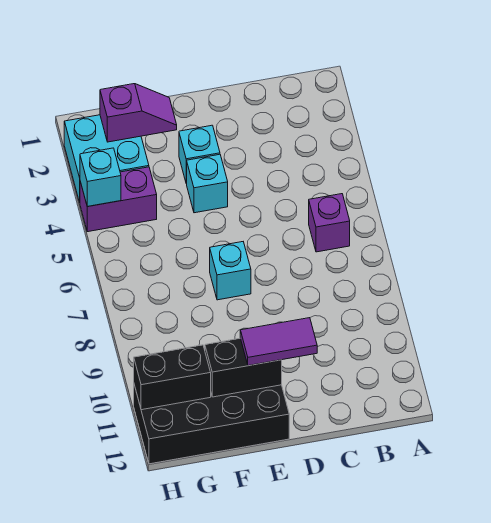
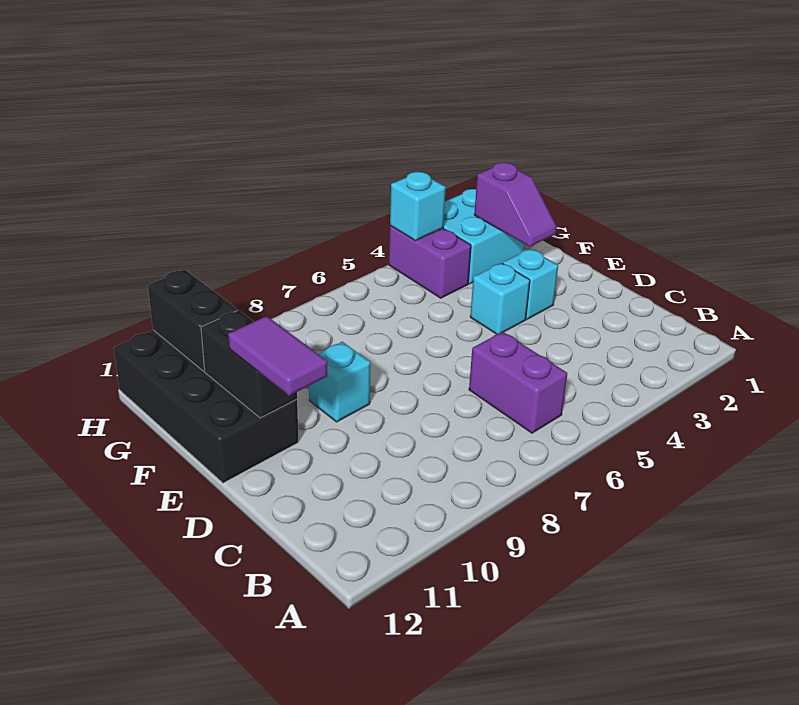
purple 1x1 brick [309,194,350,252] -> purple 1x2 brick [469,332,567,433]
cyan 1x1 brick [210,242,251,300] -> cyan 1x1 brick moved to [309,342,371,422]

